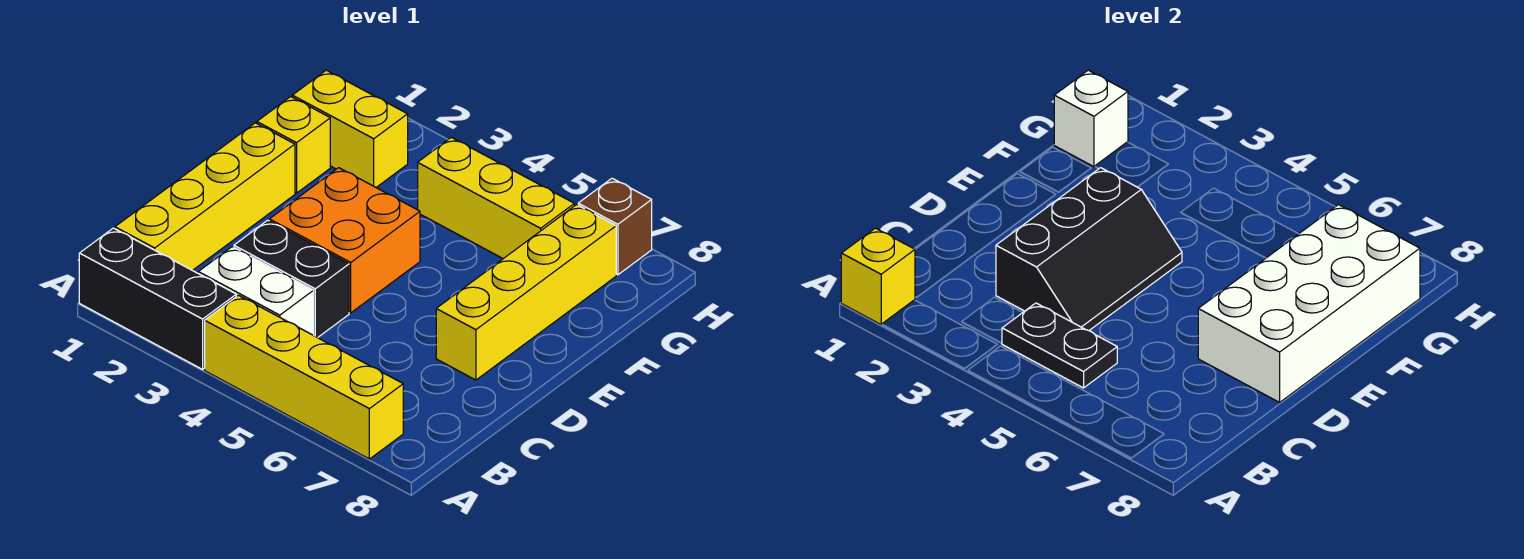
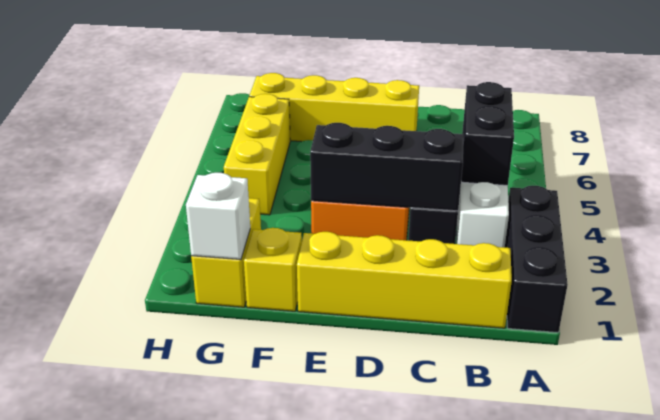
yellow 1x1 brick [841,228,915,325] -> none
yellow 1x4 brick [205,295,403,459] -> none
black 1x2 plate [1002,303,1117,388] -> black 1x2 brick [461,82,514,185]
white 2x4 brick [1198,205,1420,402] -> none
brown 1x1 brick [578,178,652,275] -> none

